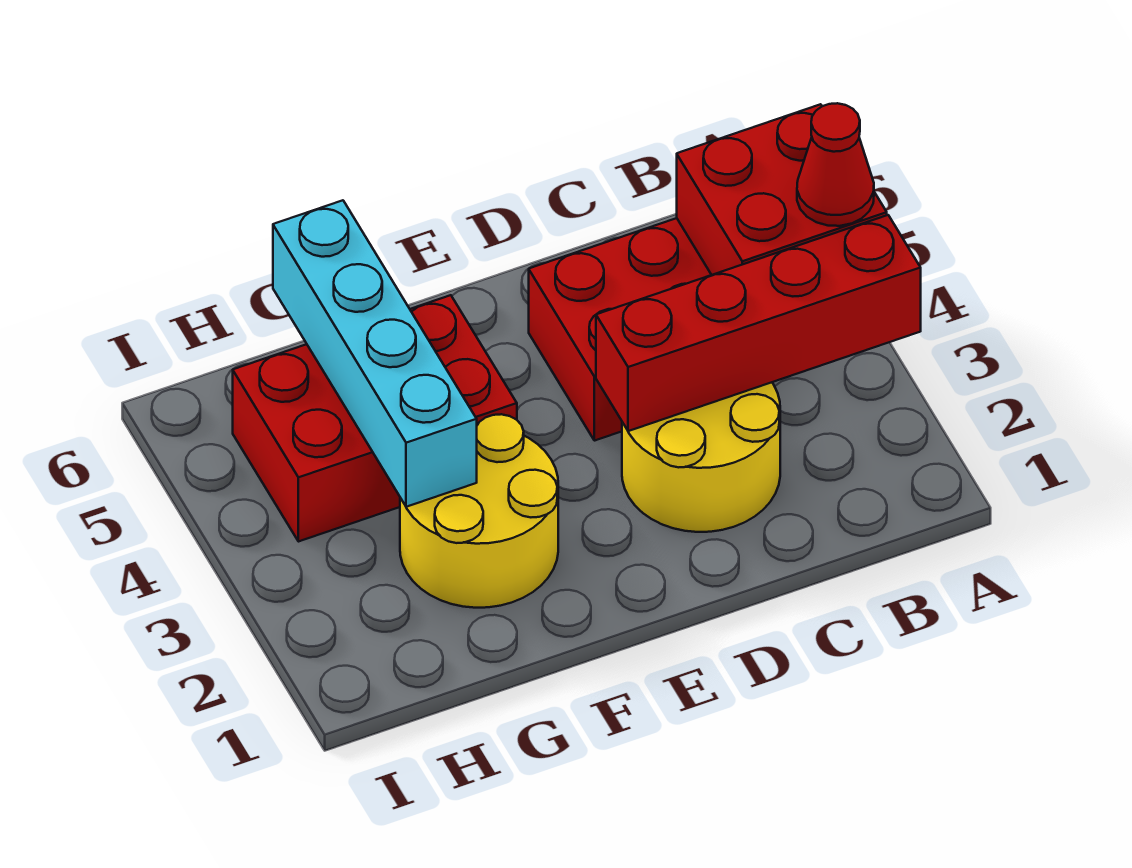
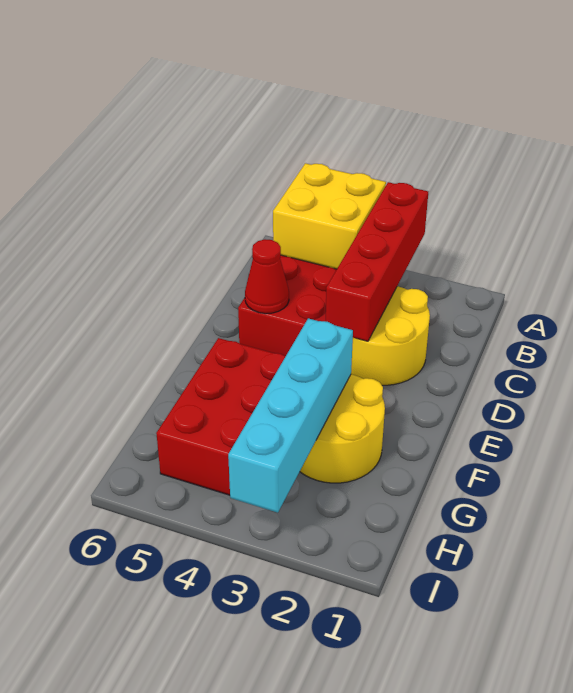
red 2x2 brick [677,104,887,275] -> yellow 2x2 brick [273,163,386,269]
red 1x1 cone [797,103,874,226] -> red 1x1 cone moved to [245,239,289,314]
cyan 1x4 brick [273,200,477,507] -> cyan 1x4 brick turned to [228,318,353,513]

